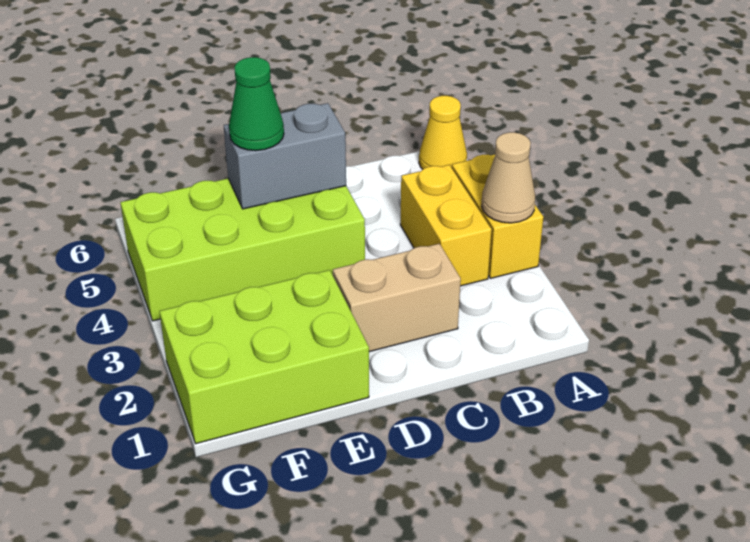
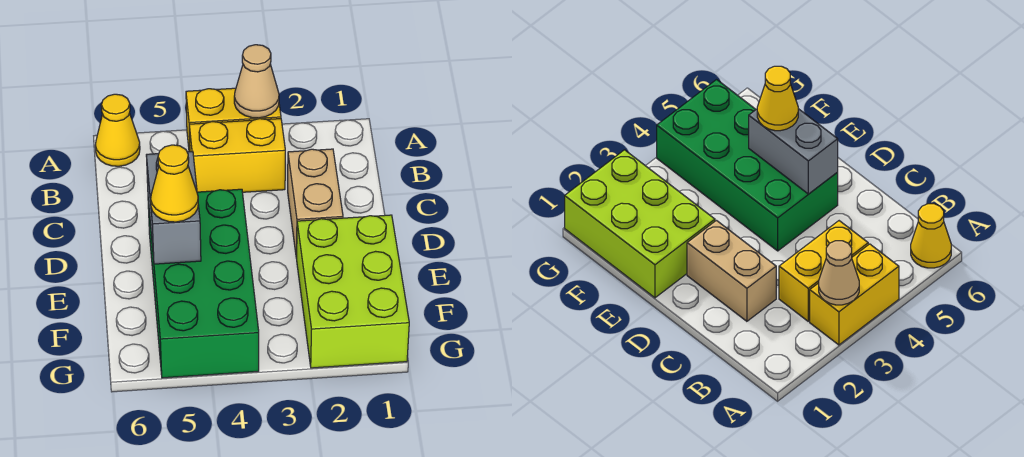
lime 2x4 brick [120,179,365,321] -> green 2x4 brick [148,189,259,378]
green 1x1 cone [229,57,284,151] -> yellow 1x1 cone [151,145,198,222]

